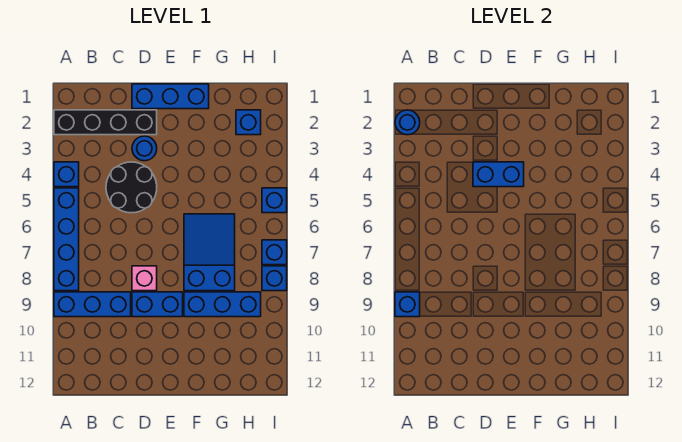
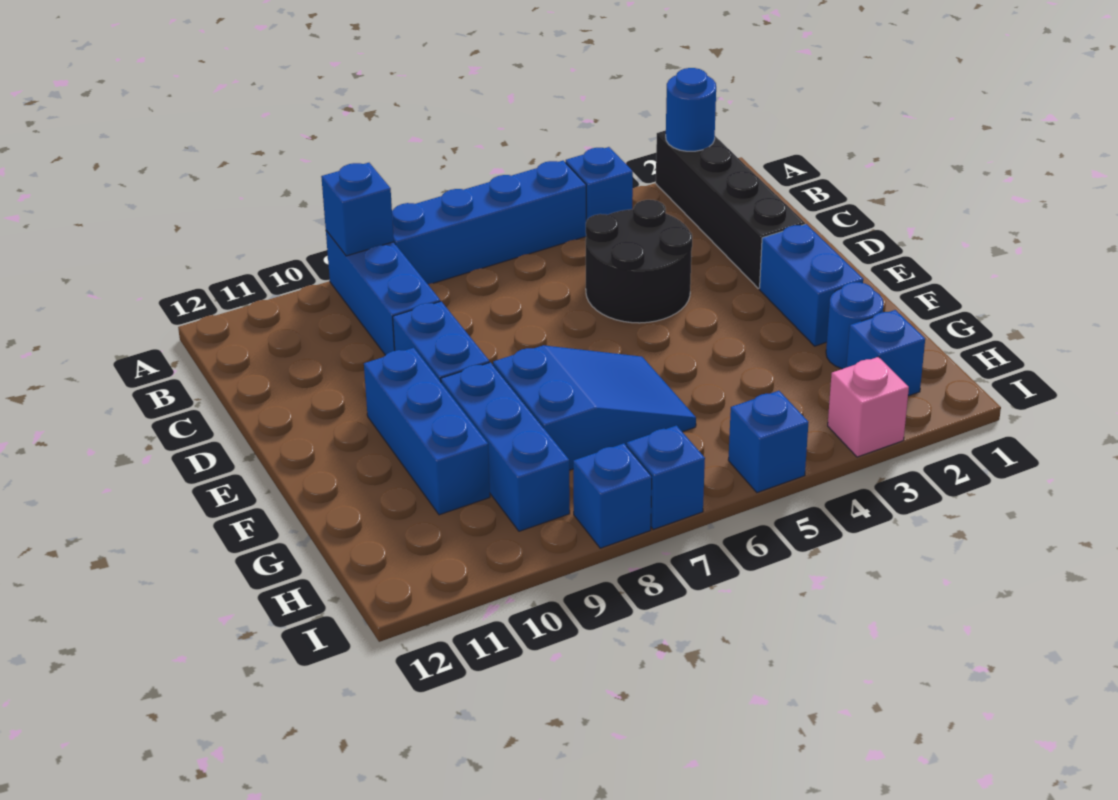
blue 1x3 brick [132,84,209,109] -> blue 1x3 brick moved to [364,348,490,515]
blue 1x1 round brick [132,136,157,161] -> blue 1x1 round brick moved to [826,282,883,369]
blue 1x2 brick [473,162,524,187] -> blue 1x2 brick moved to [760,224,863,346]
pink 1x1 brick [132,266,157,291] -> pink 1x1 brick moved to [828,357,909,457]

